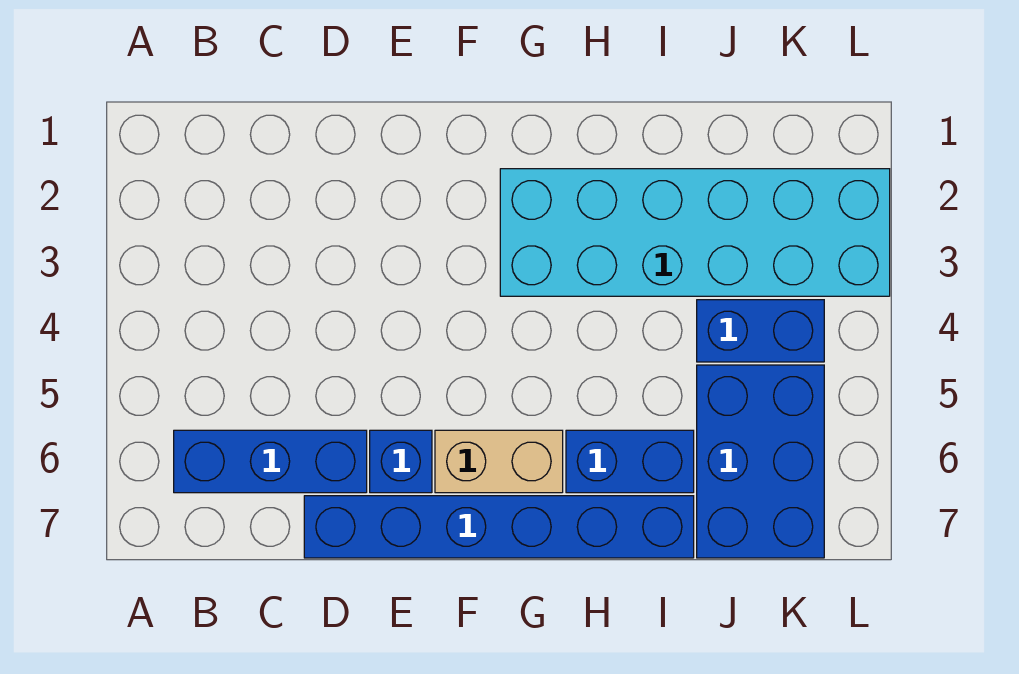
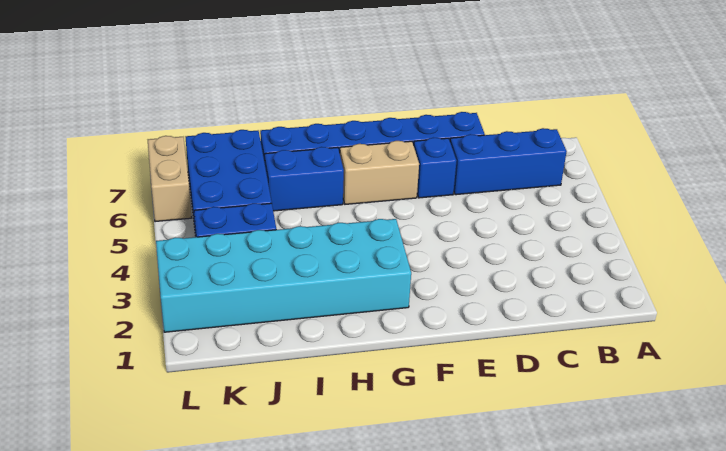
none -> tan 1x2 brick [148,136,192,222]

